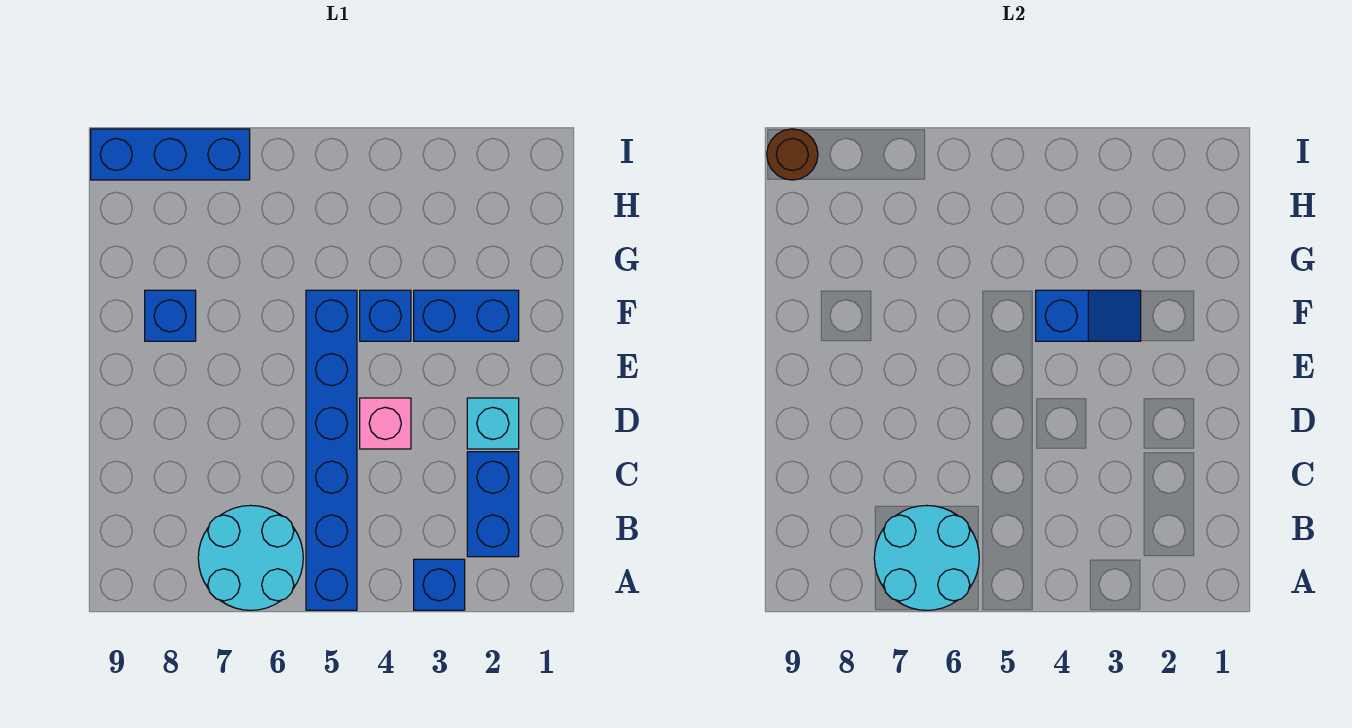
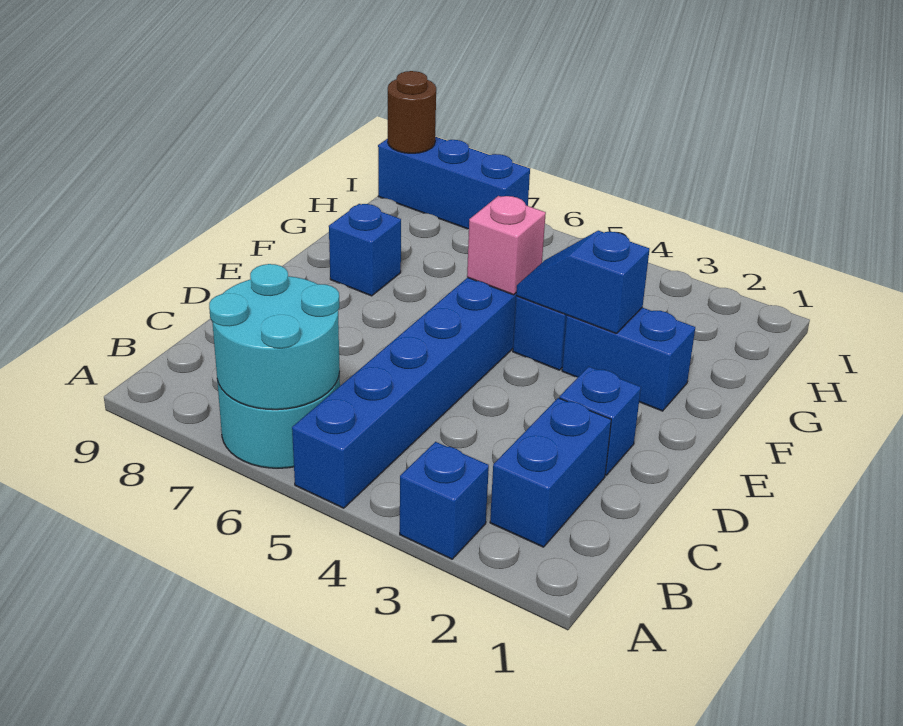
cyan 1x1 brick [467,398,519,449] -> blue 1x1 brick [559,367,641,475]
pink 1x1 brick [360,398,411,449] -> pink 1x1 brick moved to [467,196,546,295]
blue 1x2 slope [1036,290,1141,341] -> blue 1x2 slope turned to [516,231,650,333]

